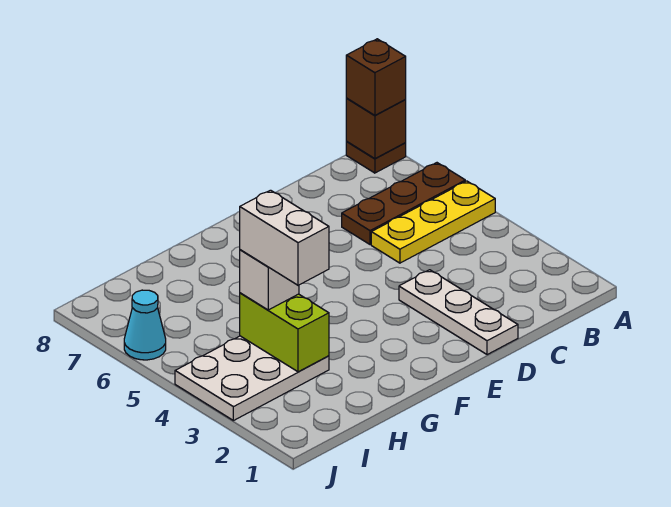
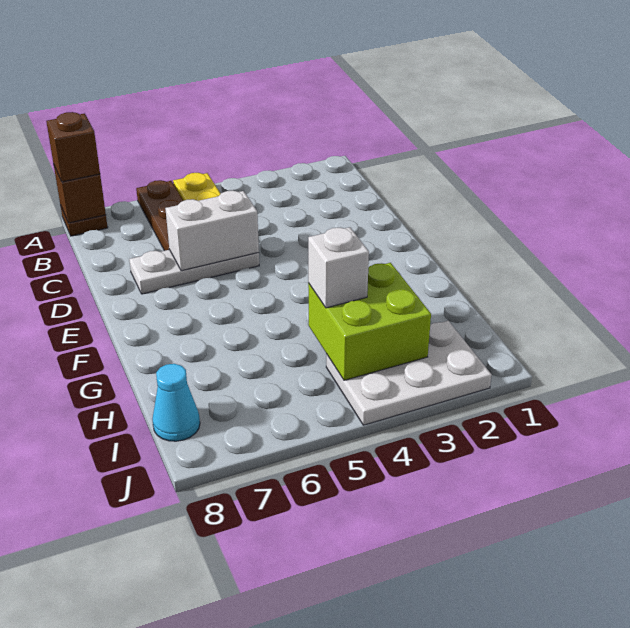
white 1x3 plate [399,270,518,355] -> white 1x3 plate moved to [129,250,259,294]
white 2x3 plate [175,336,329,421] -> white 2x3 plate turned to [326,321,492,425]
lime 1x2 brick [240,293,329,372] -> lime 2x2 brick [308,263,431,380]
white 1x2 brick [240,190,329,285] -> white 1x2 brick moved to [165,191,259,271]
cyan 1x1 cone [124,290,166,360] -> cyan 1x1 cone moved to [152,364,200,441]

